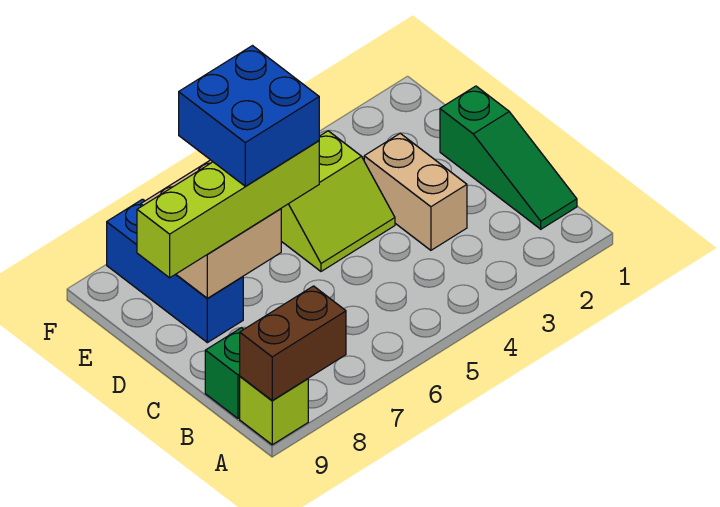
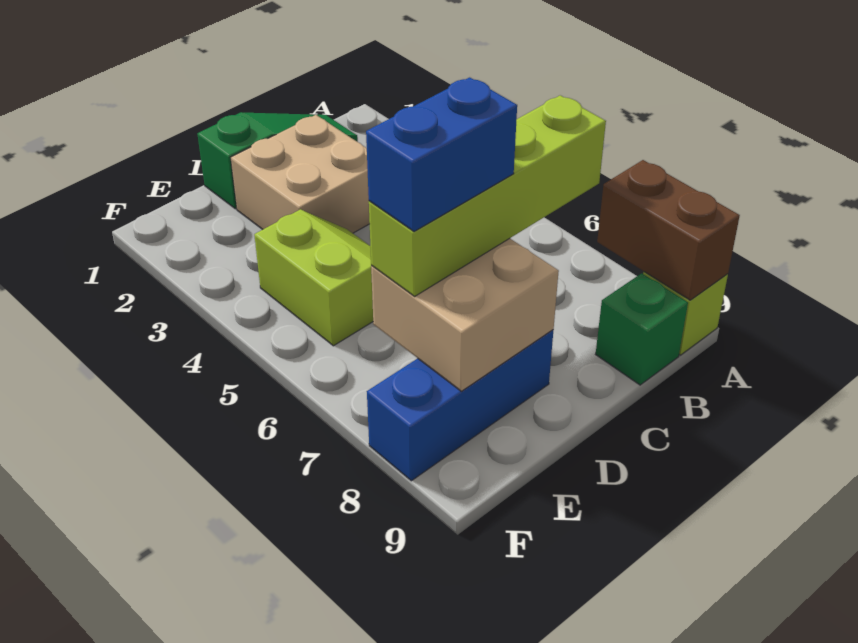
tan 1x2 brick [364,133,467,250] -> tan 2x2 brick [231,115,370,233]
lime 1x4 brick [137,141,319,278] -> lime 1x4 brick turned to [369,95,606,296]
blue 2x2 brick [179,46,319,186] -> blue 1x2 brick [366,77,517,231]

